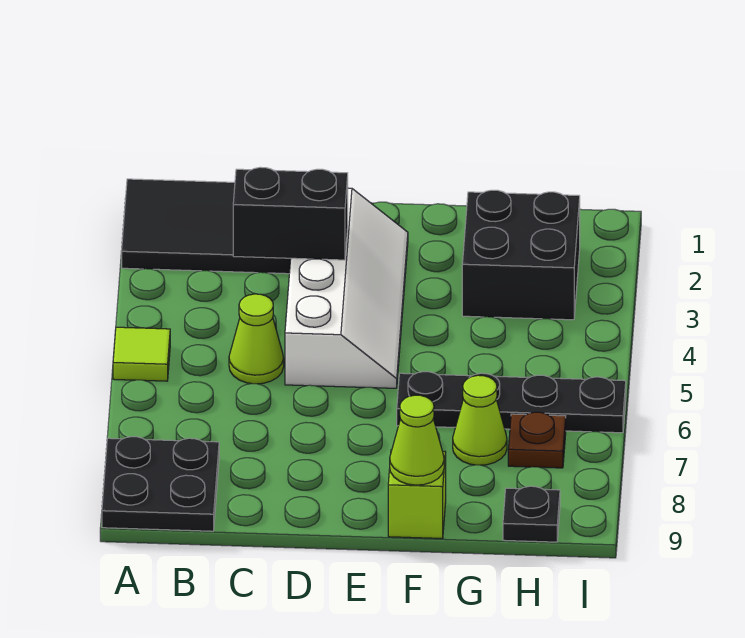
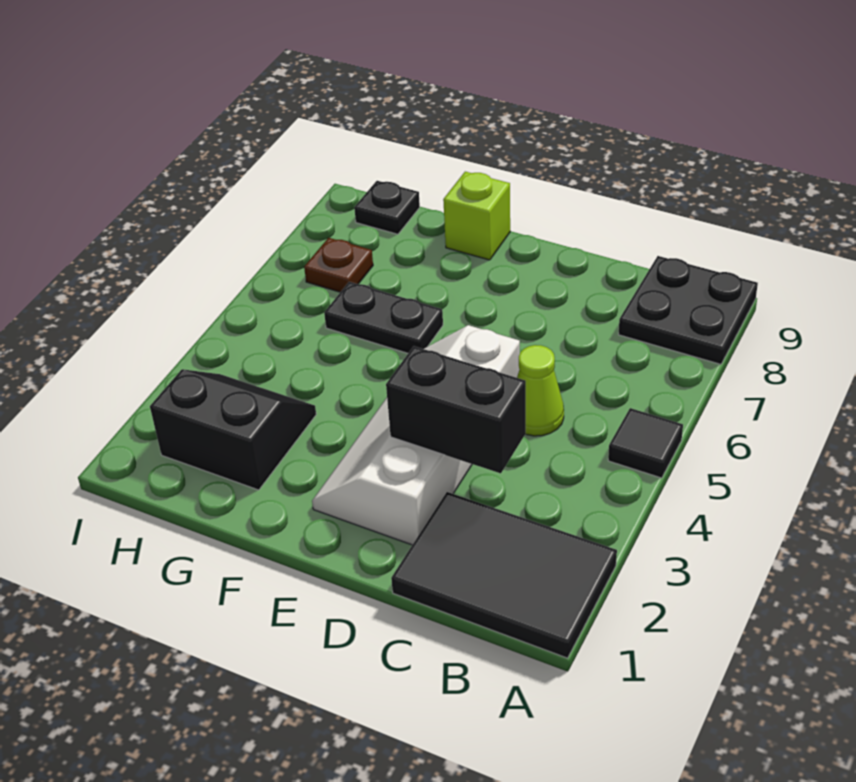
lime 1x1 tile [113,327,170,381] -> black 1x1 tile [608,408,683,478]
black 1x4 plate [397,372,626,433] -> black 1x2 plate [324,282,443,353]
lime 1x1 cone [390,395,444,485] -> none
black 2x2 brick [462,190,580,320] -> black 2x2 slope [150,369,316,490]
lime 1x1 cone [453,375,507,465] -> none

